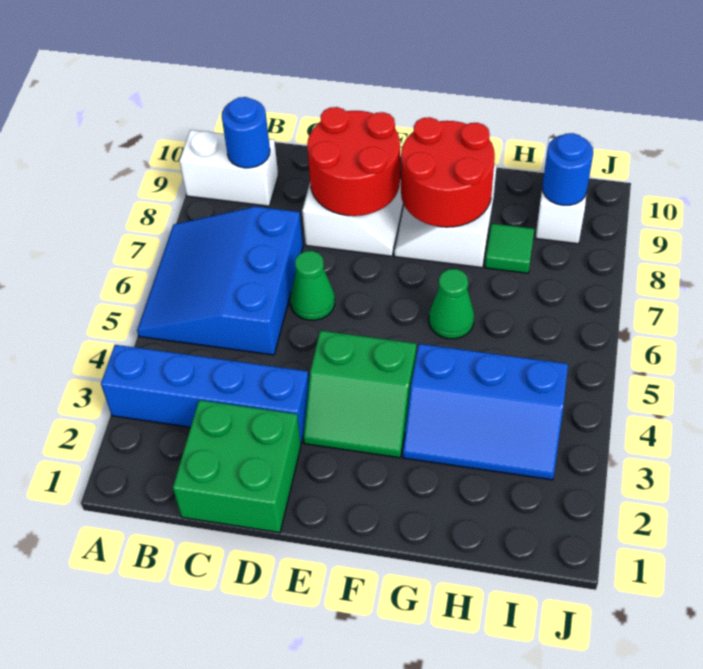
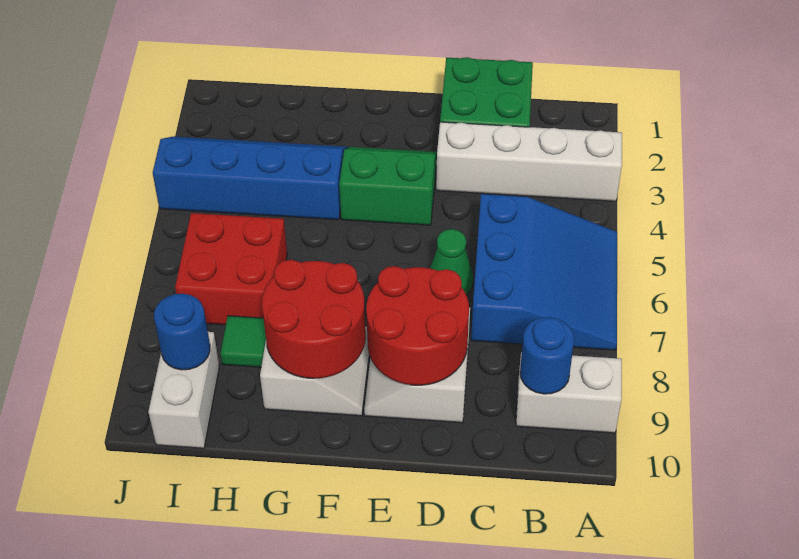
blue 1x4 brick [101,345,309,443] -> white 1x4 brick [436,122,622,201]
blue 2x3 slope [403,344,568,480] -> blue 2x4 slope [153,136,348,220]
green 1x1 cone [429,269,474,339] -> none
none -> red 2x2 brick [175,213,287,325]

